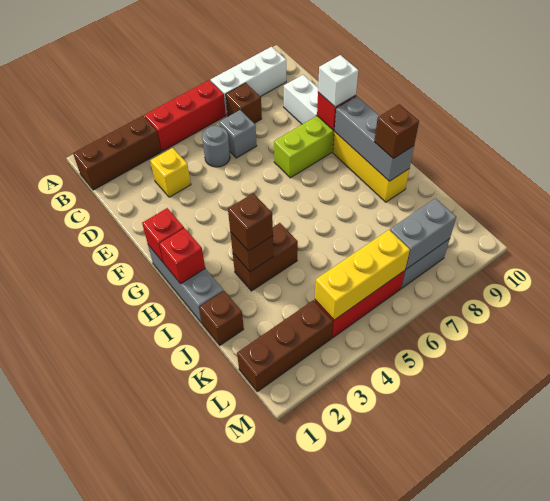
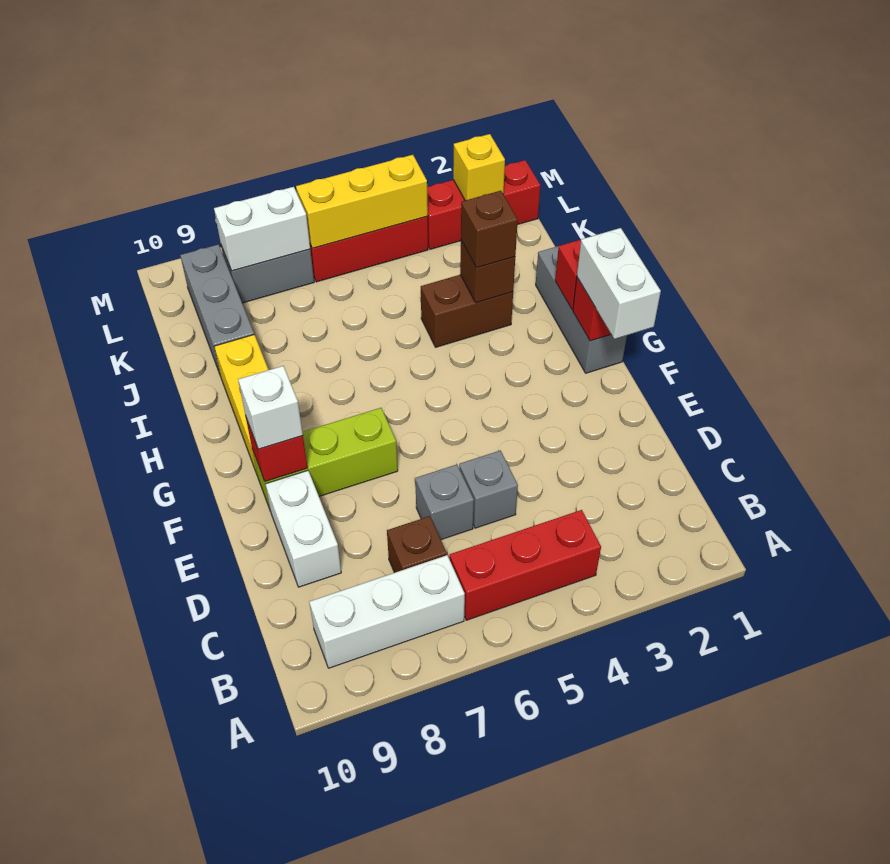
brown 1x3 brick [73,116,161,190] -> none
yellow 1x1 brick [150,148,191,197] -> yellow 1x1 brick moved to [453,134,505,200]
grey 1x1 round brick [202,126,230,167] -> grey 1x1 brick [459,450,518,528]
none -> white 1x2 brick [577,228,661,339]
grey 1x3 brick [334,96,414,181] -> grey 1x3 brick moved to [180,244,254,374]
brown 1x1 brick [374,104,419,159] -> none
brown 1x1 brick [199,291,244,345] -> none
brown 1x3 brick [237,300,333,392] -> red 1x3 brick [427,160,540,249]
grey 1x2 brick [390,198,456,269] -> white 1x2 brick [214,187,310,271]

